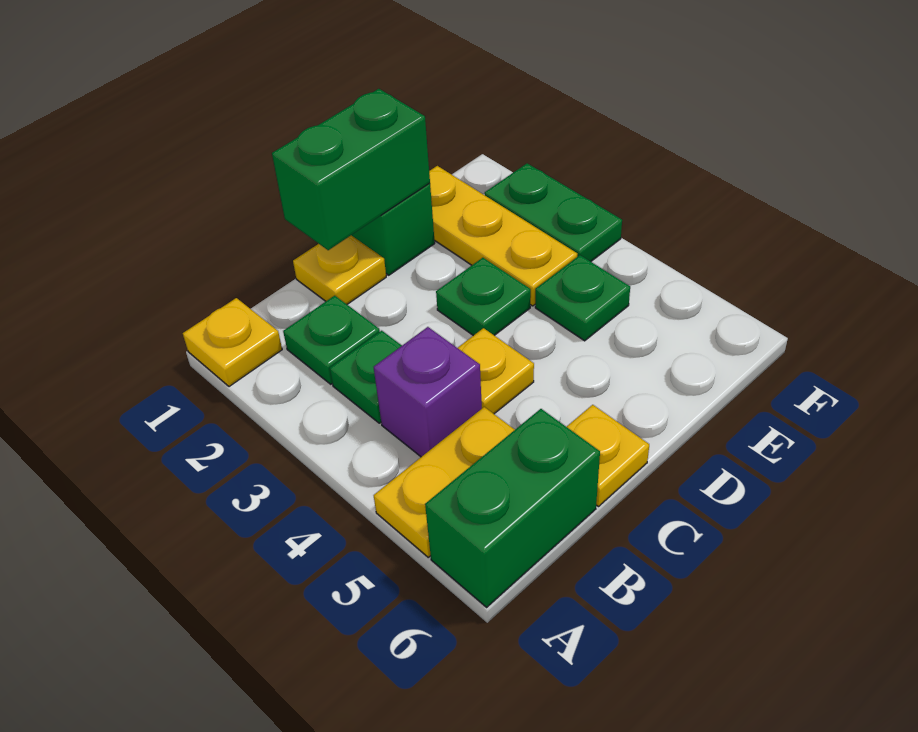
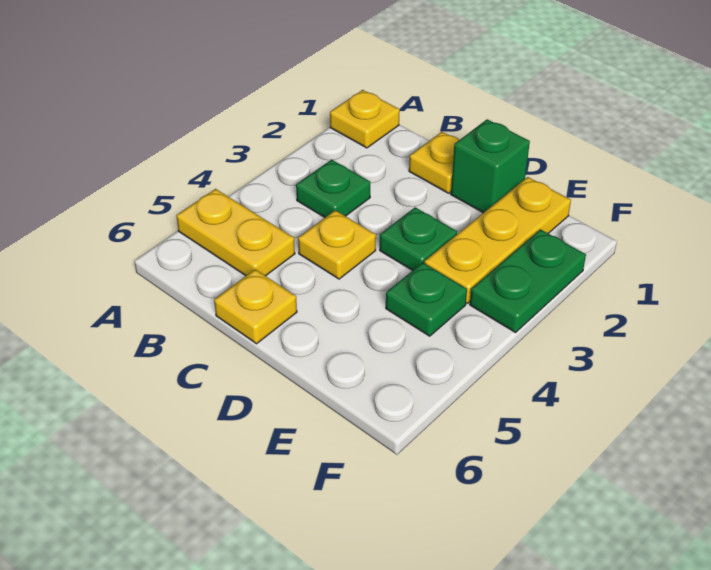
green 1x2 brick [425,409,600,607] -> none
green 1x1 plate [283,296,380,384] -> none
purple 1x1 brick [374,327,482,457] -> none
green 1x2 brick [272,89,430,250] -> none

